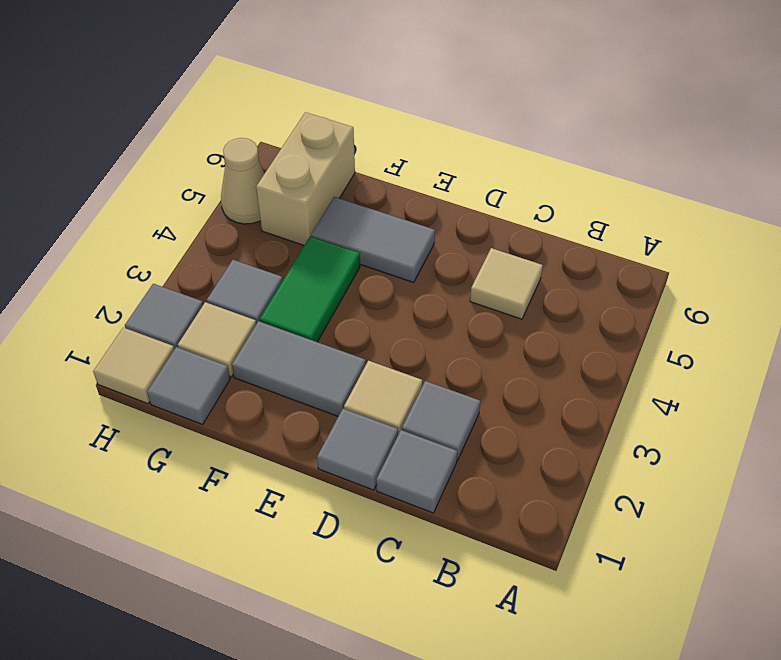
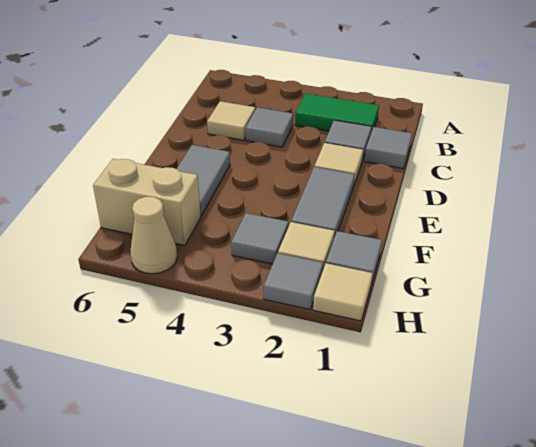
grey 1x1 tile [317,409,398,490] -> grey 1x1 tile moved to [245,107,293,147]
green 1x2 tile [260,236,360,342] -> green 1x2 tile moved to [295,93,379,132]

